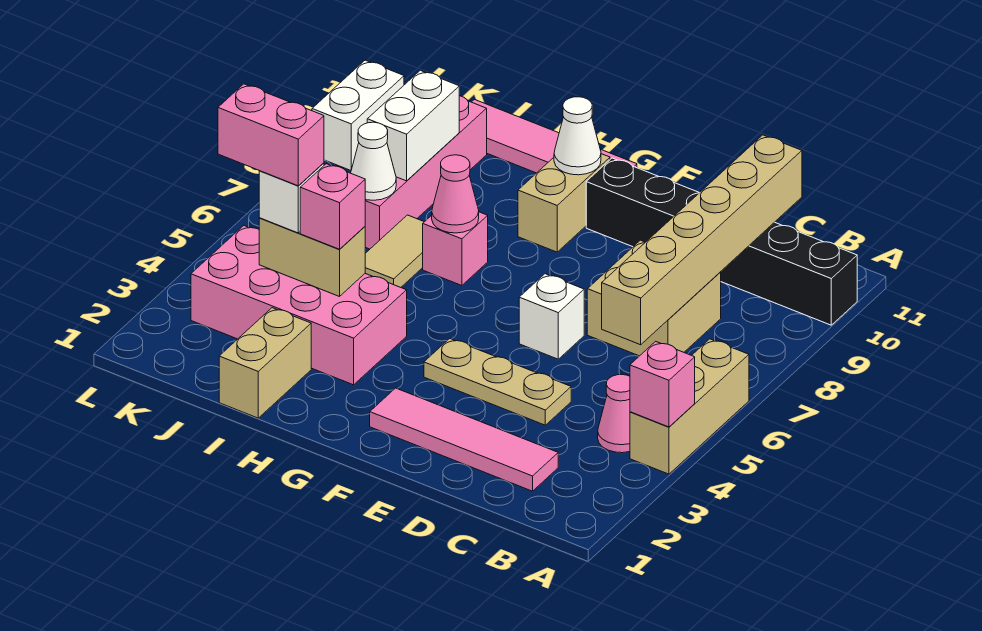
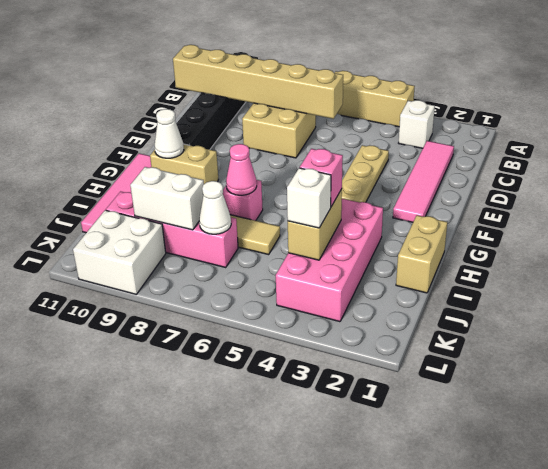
pink 1x1 brick [630,341,695,427] -> none
pink 1x1 cone [598,375,630,453] -> none
white 1x1 brick [519,274,584,359] -> white 1x1 brick moved to [399,100,435,148]
tan 1x2 brick [219,308,311,418] -> tan 1x2 brick turned to [396,215,447,293]
pink 1x2 brick [218,84,324,186] -> none
white 1x2 brick [312,60,404,170] -> white 2x2 brick [73,210,166,294]

